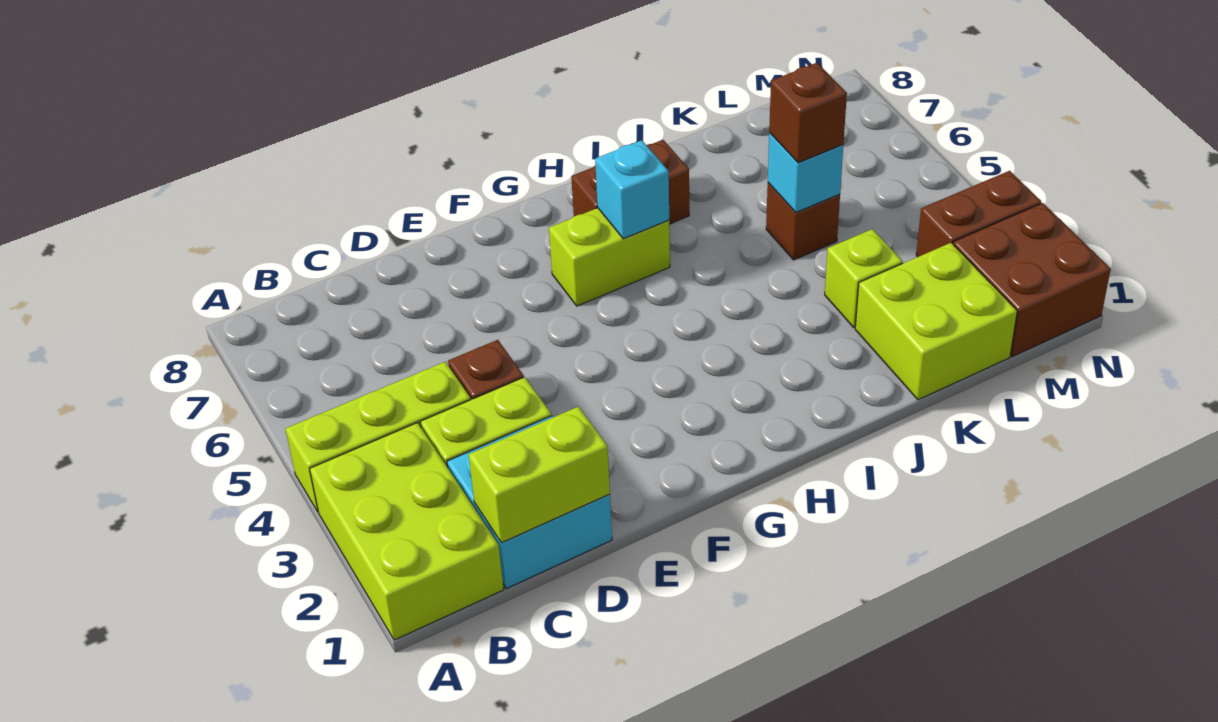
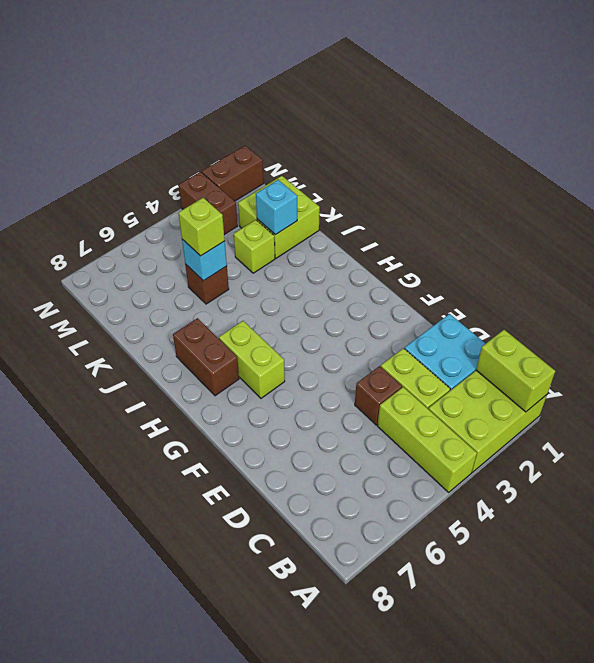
lime 1x2 brick [469,407,610,543] -> lime 1x2 brick moved to [476,330,555,412]
cyan 1x1 brick [595,140,669,239] -> cyan 1x1 brick moved to [256,180,297,235]
brown 1x1 brick [769,63,847,163] -> lime 1x1 brick [179,198,225,256]
brown 2x2 brick [953,203,1111,356] -> brown 1x2 brick [202,146,263,201]

